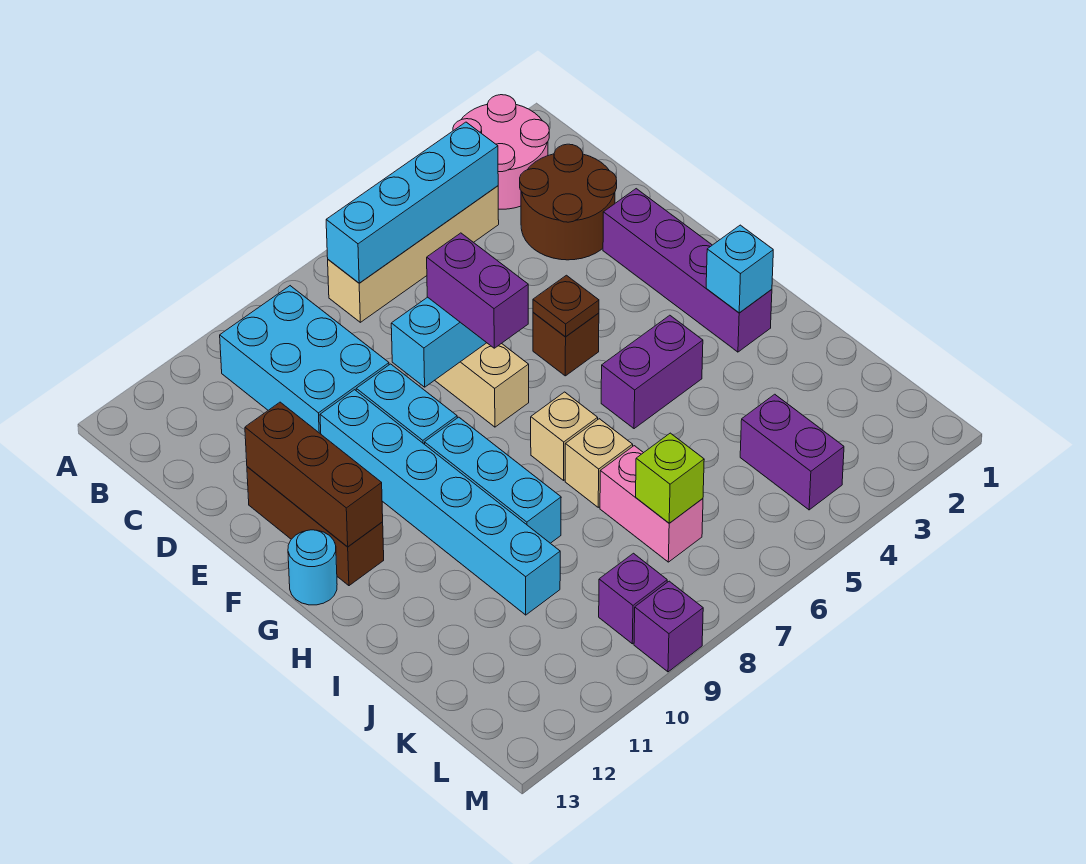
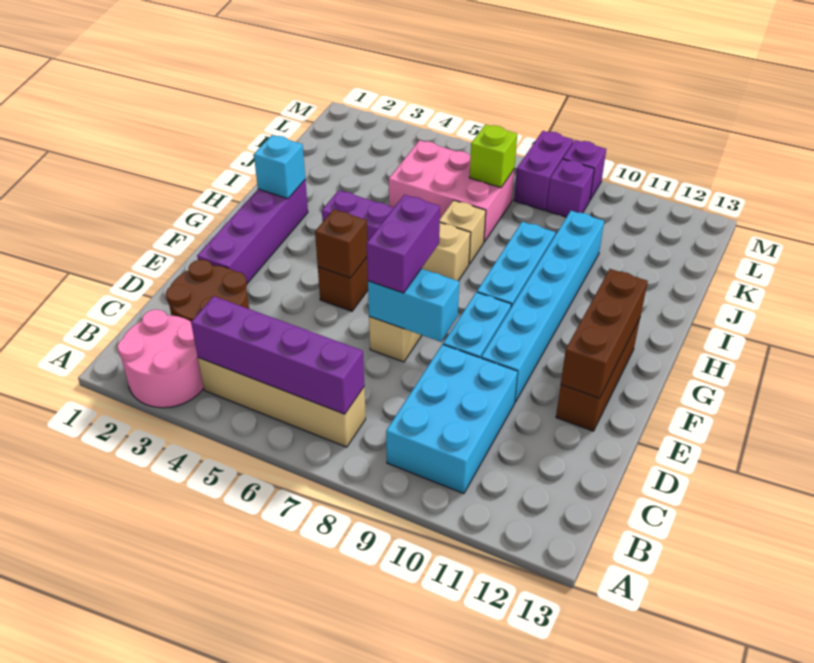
cyan 1x4 brick [326,122,498,283] -> purple 1x4 brick [191,296,364,414]
brown 1x1 plate [533,275,599,337] -> brown 1x1 brick [315,209,368,278]
cyan 1x1 round brick [288,530,337,605] -> none
pink 1x2 brick [600,446,703,562] -> pink 2x3 brick [389,140,514,242]
purple 1x2 brick [740,394,844,510] -> purple 1x2 brick moved to [514,131,573,210]

